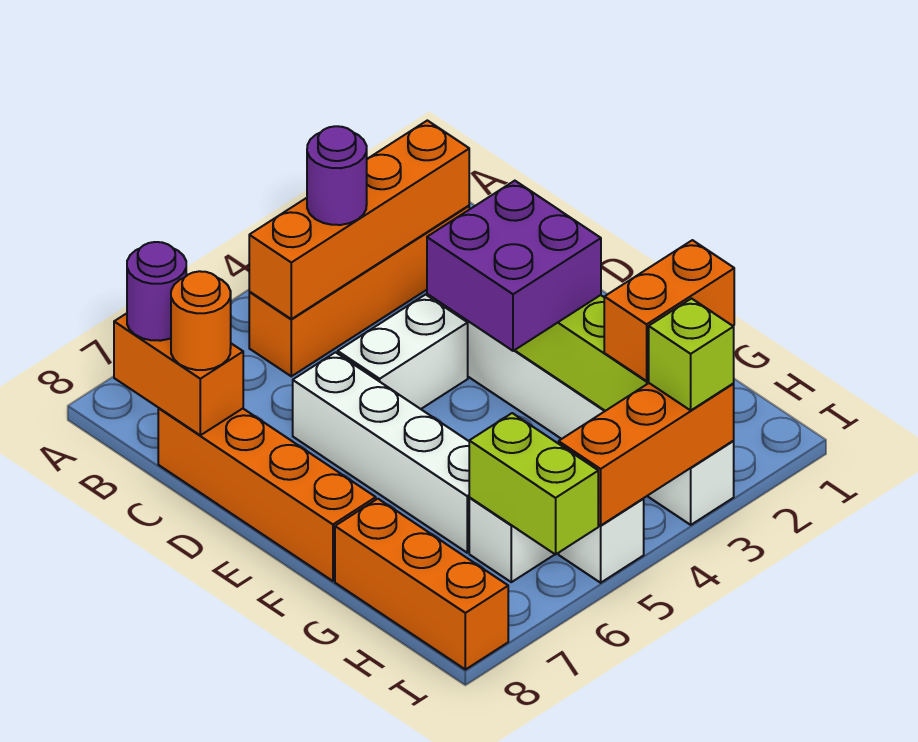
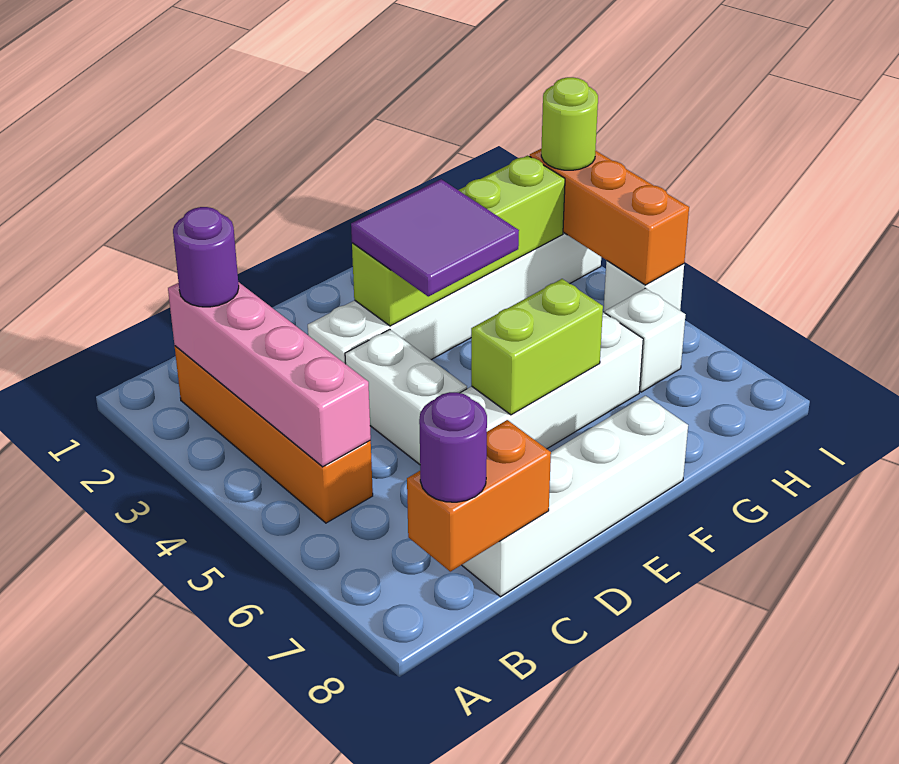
orange 1x4 brick [249,120,469,319] -> pink 1x4 brick [168,282,371,467]
purple 1x1 round brick [307,126,367,225] -> purple 1x1 round brick moved to [173,207,239,307]
orange 1x4 brick [158,408,376,581] -> white 1x4 brick [462,396,688,597]
orange 1x1 round brick [171,271,231,370] -> none
purple 2x2 brick [427,181,601,351] -> purple 2x2 tile [351,179,519,296]
orange 1x3 brick [335,499,508,670] -> none
orange 1x2 brick [604,240,734,381] -> none
lime 1x2 brick [469,413,598,554] -> lime 1x2 brick moved to [471,279,603,415]
lime 1x1 brick [649,299,734,410] -> lime 1x1 round brick [541,77,598,170]

